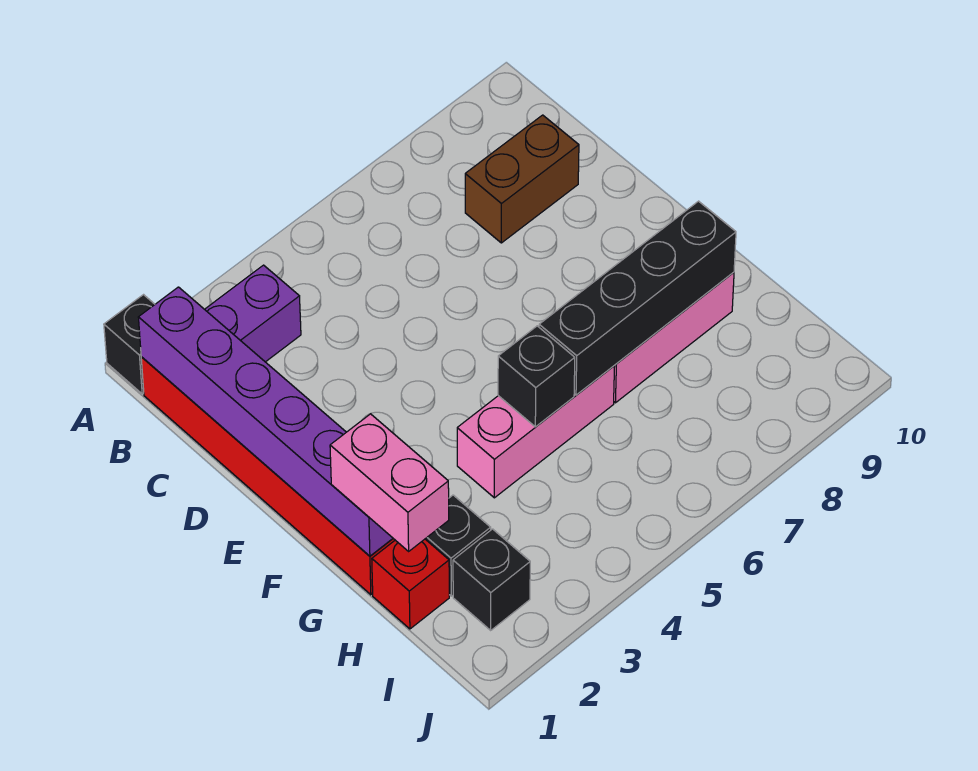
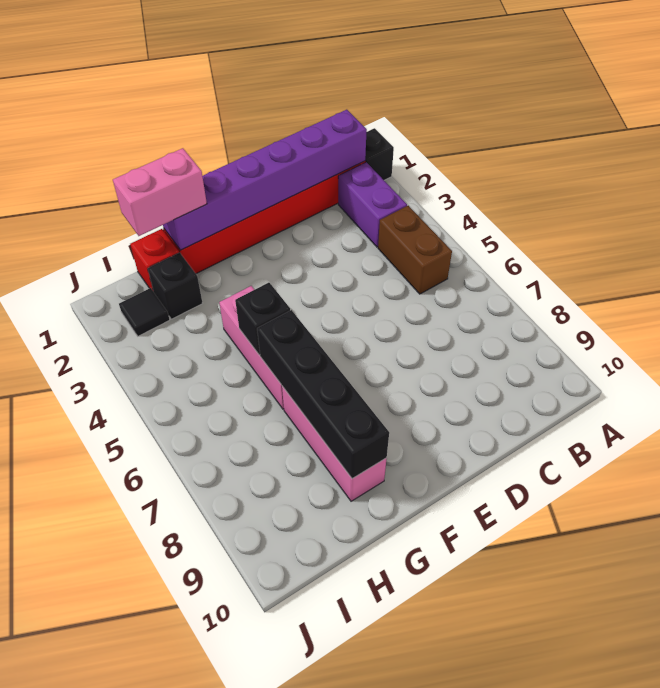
brown 1x2 brick [465,115,579,243] -> brown 1x2 brick moved to [378,206,452,294]
black 1x1 brick [453,529,530,630] -> black 1x1 tile [119,288,170,336]

